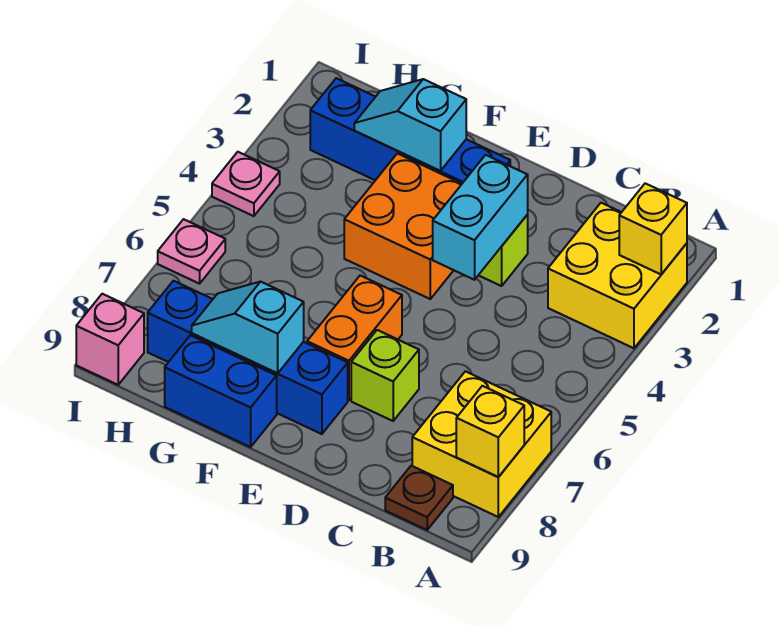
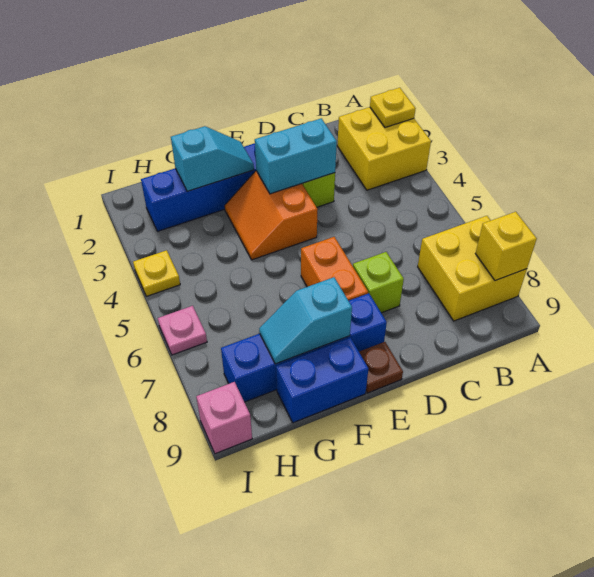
yellow 1x1 brick [619,183,687,274] -> yellow 1x1 plate [370,88,416,127]
brown 1x1 plate [385,466,453,530] -> brown 1x1 plate moved to [359,342,403,393]
cyan 1x2 brick [433,155,528,280] -> cyan 1x2 brick turned to [255,118,337,194]
orange 2x2 brick [344,153,462,299] -> orange 2x2 slope [225,171,318,260]
cyan 1x2 slope [354,79,466,171] -> cyan 1x2 slope turned to [171,126,254,191]
pink 1x1 plate [212,152,280,216] -> yellow 1x1 plate [133,250,180,296]

